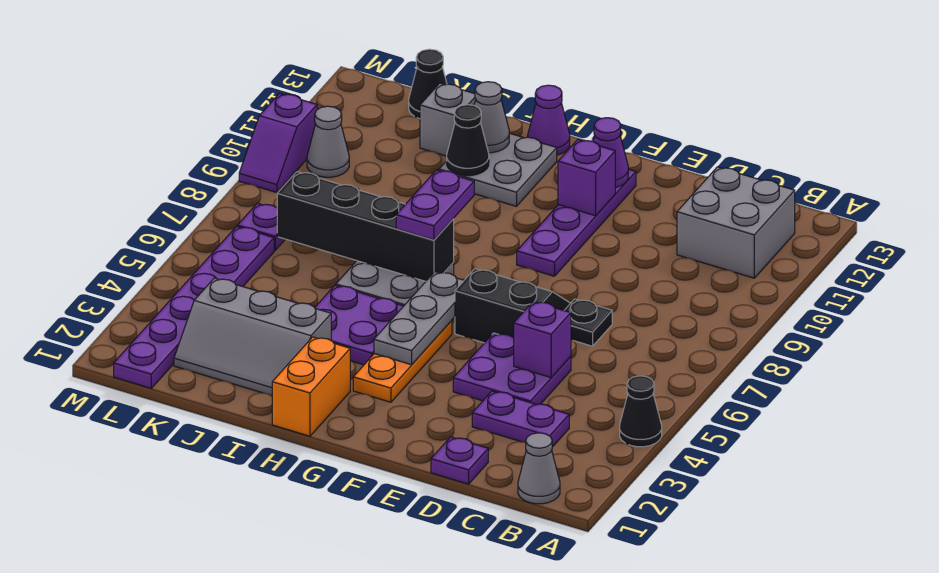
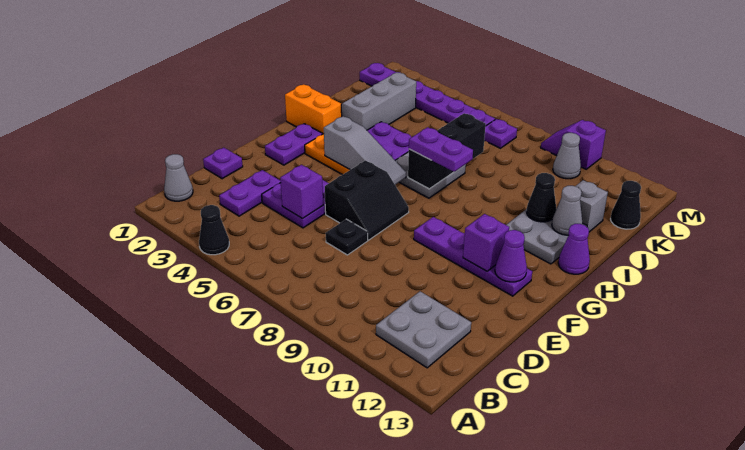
grey 2x2 brick [677,167,795,278] -> grey 2x2 plate [376,291,471,368]
none -> purple 1x2 plate [265,124,322,165]
grey 1x3 plate [374,272,464,365] -> grey 1x3 slope [324,116,406,185]
black 1x4 brick [277,172,454,281] -> black 1x3 brick [408,113,486,189]

